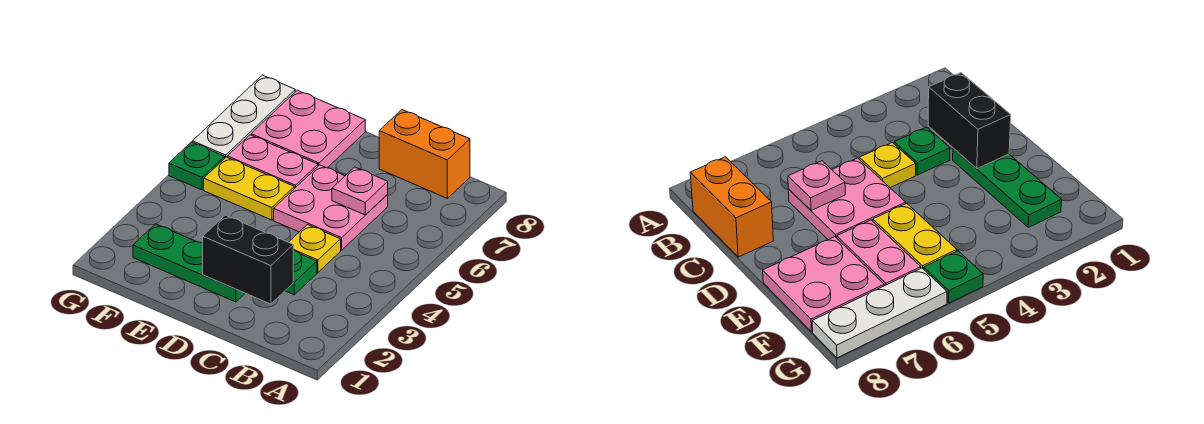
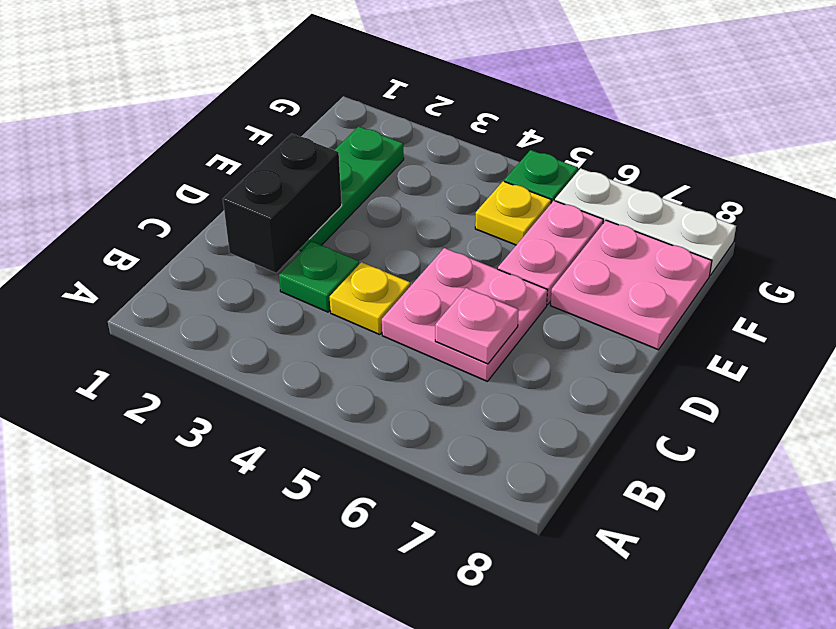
orange 1x2 brick [379,110,470,198] -> none
yellow 1x2 plate [204,157,294,220] -> yellow 1x1 plate [475,181,551,245]

